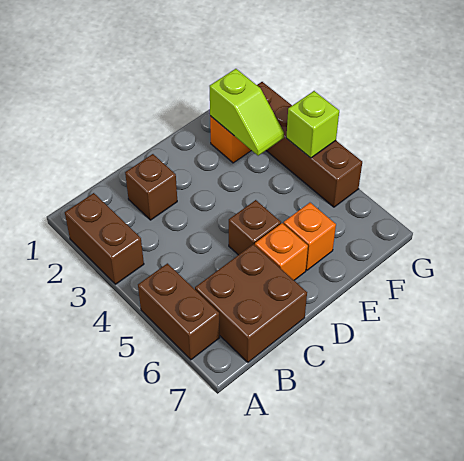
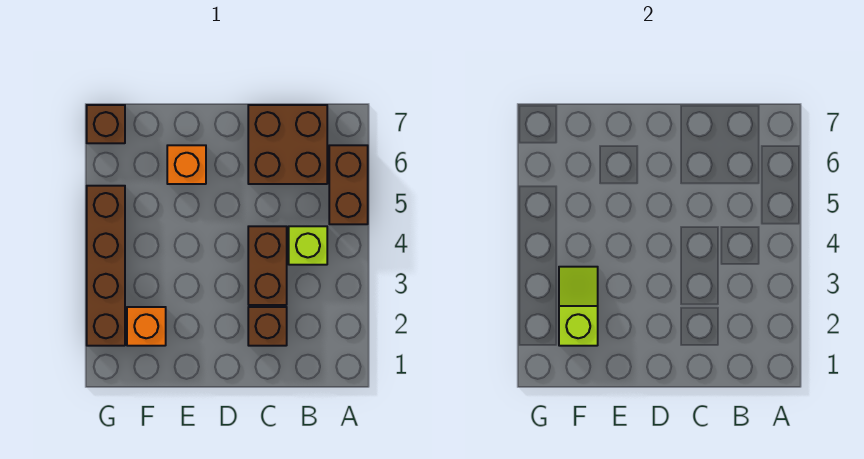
brown 1x2 brick [65,193,144,284] -> brown 1x2 brick moved to [248,226,287,305]
brown 1x1 brick [229,200,281,255] -> brown 1x1 brick moved to [87,105,125,143]
orange 1x1 brick [255,223,308,280] -> none
lime 1x1 brick [286,91,339,158] -> lime 1x1 brick moved to [289,226,327,265]

